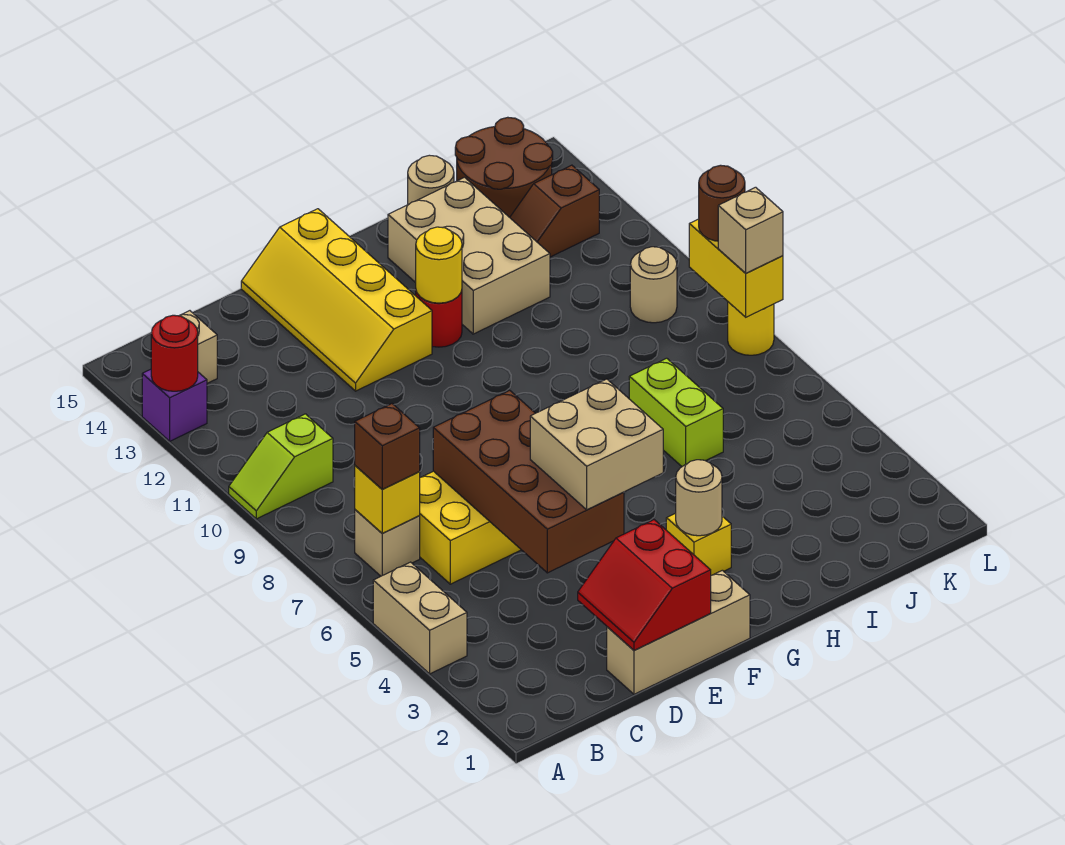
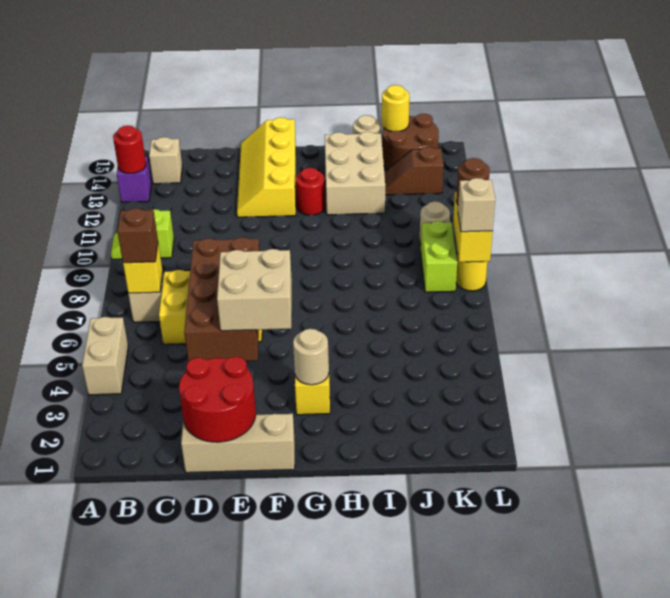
red 2x2 slope [578,520,711,651] -> red 2x2 round brick [179,357,256,442]
yellow 1x1 round brick [416,227,462,303] -> yellow 1x1 round brick moved to [382,85,410,131]
lime 1x2 brick [629,358,723,466] -> lime 1x2 brick moved to [421,221,457,292]

